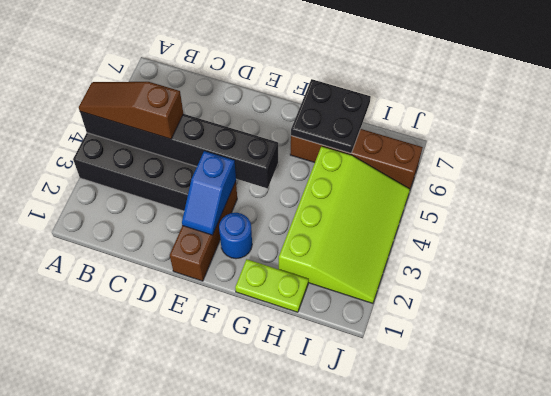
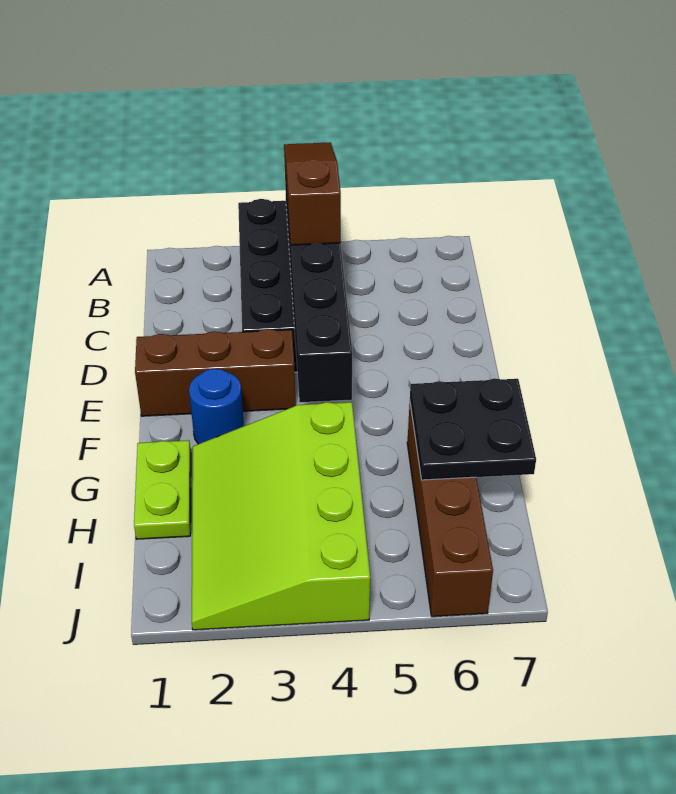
blue 1x2 slope [182,151,236,235] -> none
lime 3x4 slope [279,146,410,303] -> lime 3x4 slope turned to [192,402,370,630]

